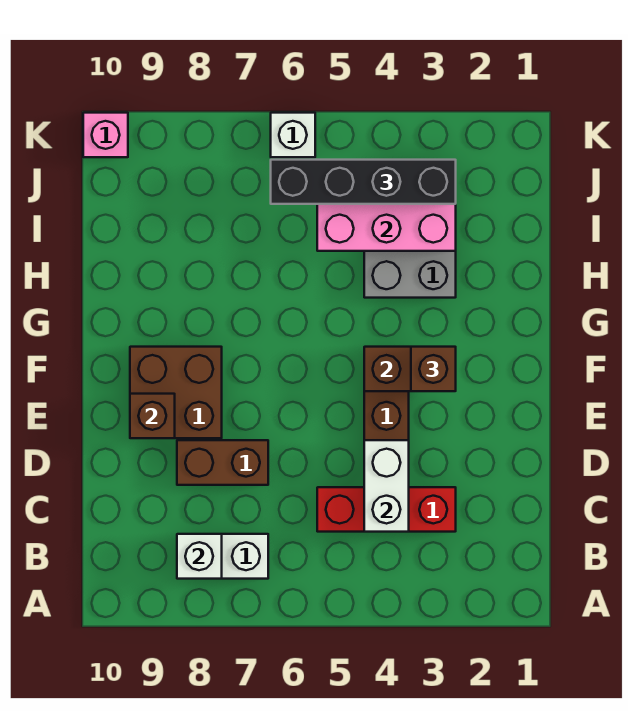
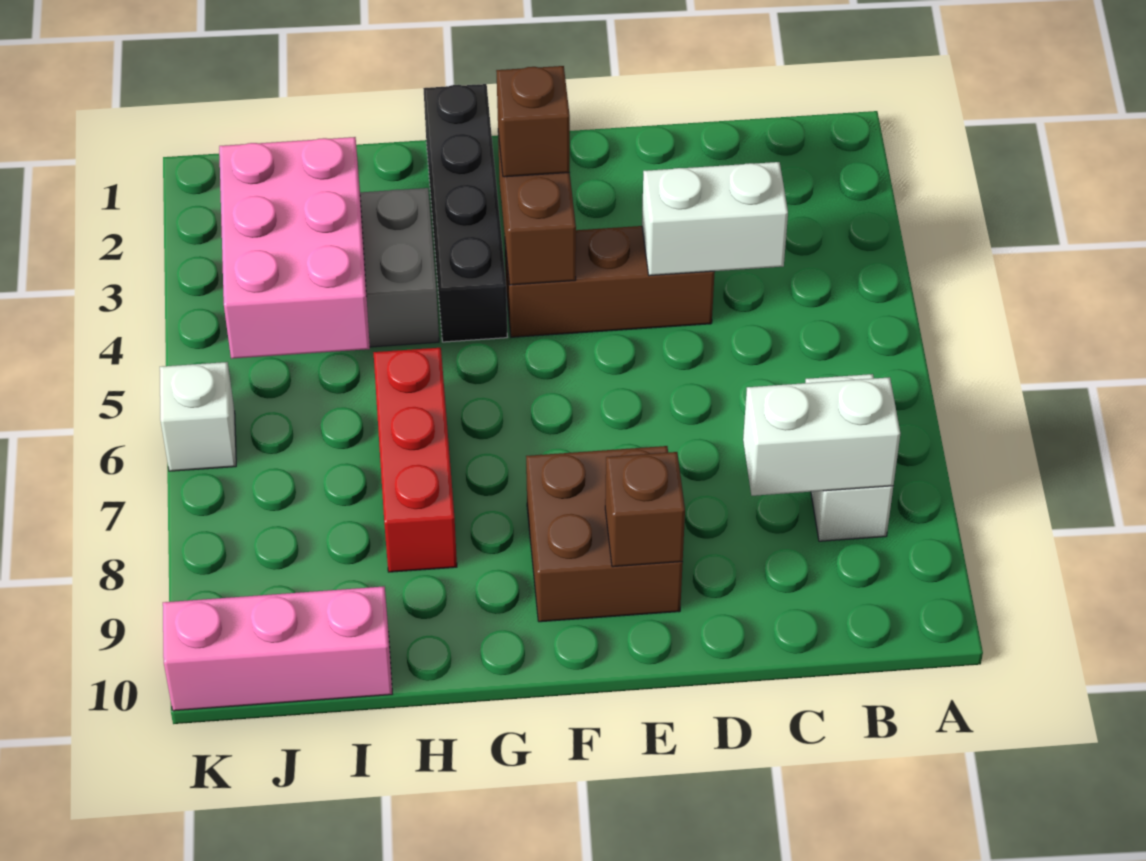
white 1x1 brick [177,534,222,579] -> white 1x2 brick [743,377,900,496]
red 1x3 brick [317,487,456,532] -> red 1x3 brick moved to [373,348,457,572]
brown 1x2 brick [177,440,268,485] -> none
black 1x4 brick [271,160,456,204] -> black 1x4 brick moved to [423,84,507,342]
pink 1x1 brick [83,113,128,157] -> pink 1x3 brick [163,586,392,711]

